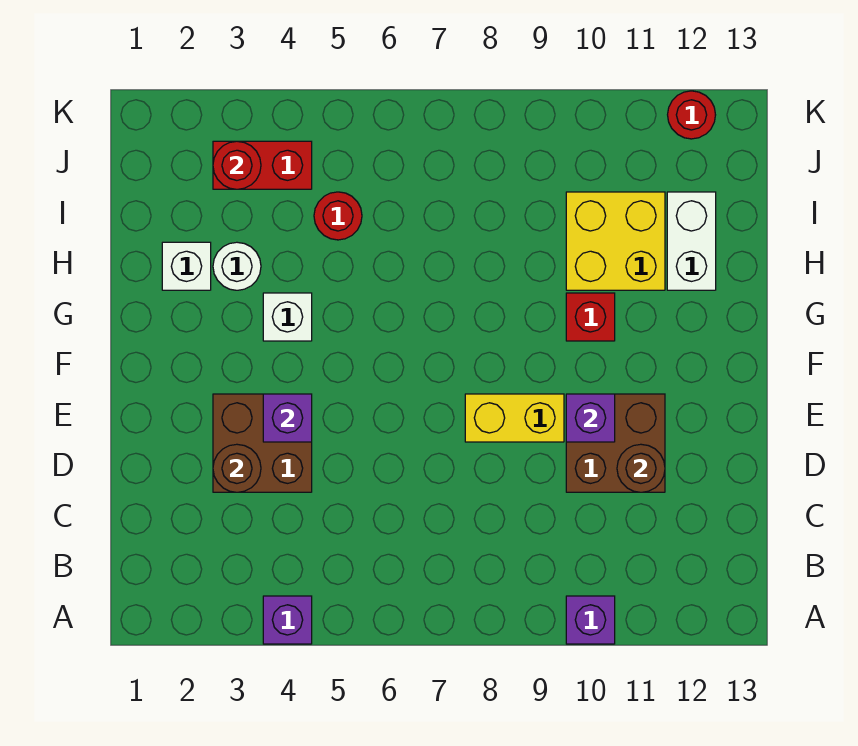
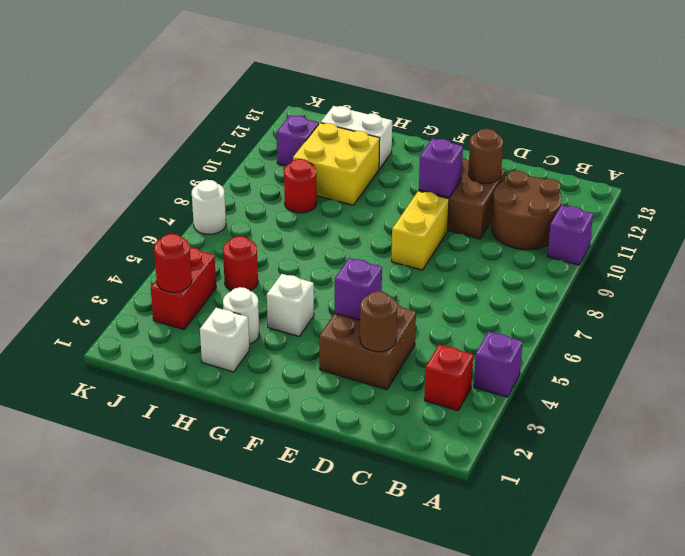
none -> brown 2x2 round brick [492,171,562,250]
red 1x1 brick [566,293,615,341] -> red 1x1 brick moved to [424,345,473,410]
none -> purple 1x1 brick [277,115,319,166]
none -> white 1x1 round brick [192,180,226,234]
red 1x1 round brick [668,91,715,139] -> red 1x1 round brick moved to [284,159,317,213]

